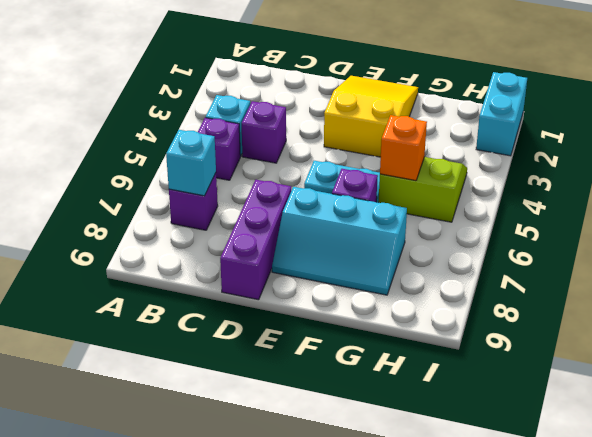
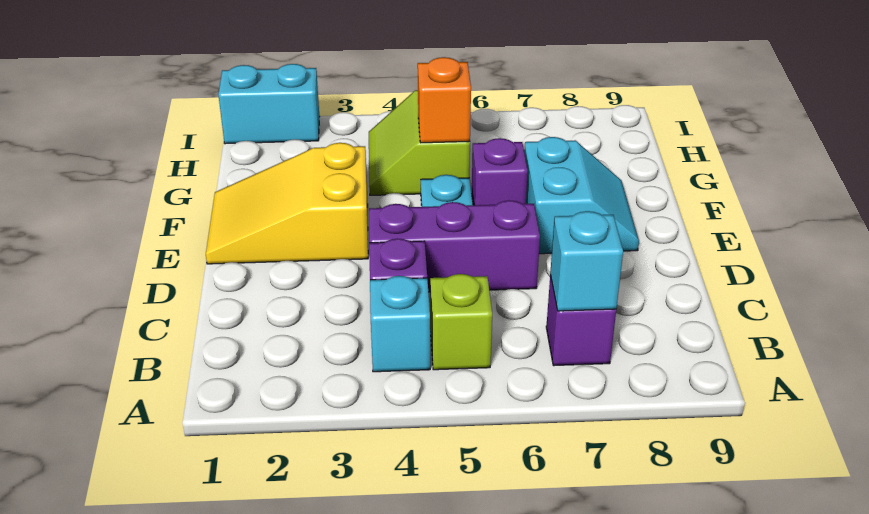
purple 1x1 brick [198,118,241,180] -> lime 1x1 brick [430,274,492,370]
purple 1x3 brick [220,180,291,300] -> purple 1x3 brick moved to [369,201,540,292]
cyan 2x3 slope [272,187,407,295] -> cyan 2x2 slope [524,137,639,254]

